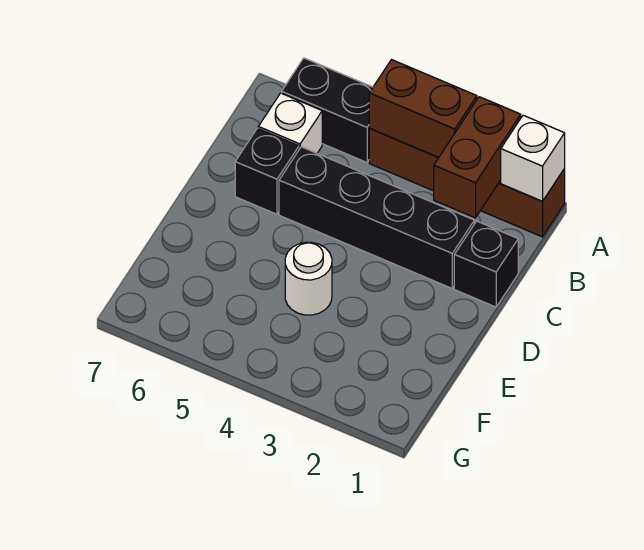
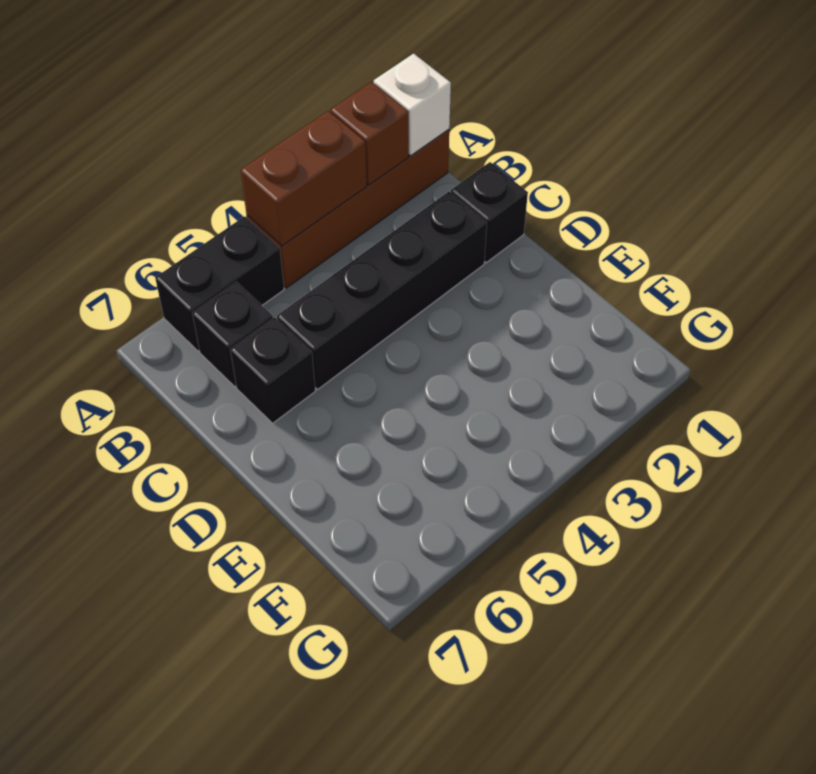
brown 1x2 brick [434,97,521,218] -> brown 1x1 brick [330,82,409,185]
white 1x1 brick [258,93,322,153] -> black 1x1 brick [192,282,273,387]
white 1x1 round brick [285,242,332,315] -> none

